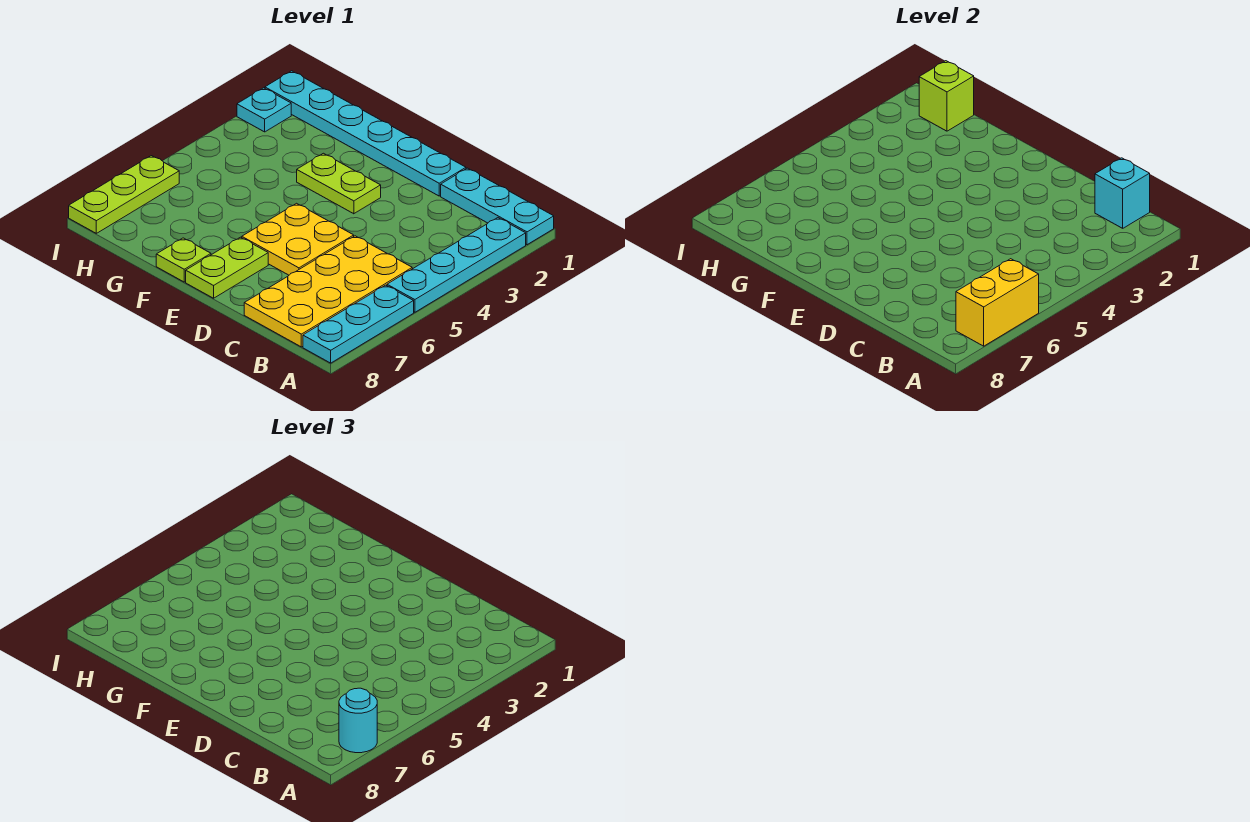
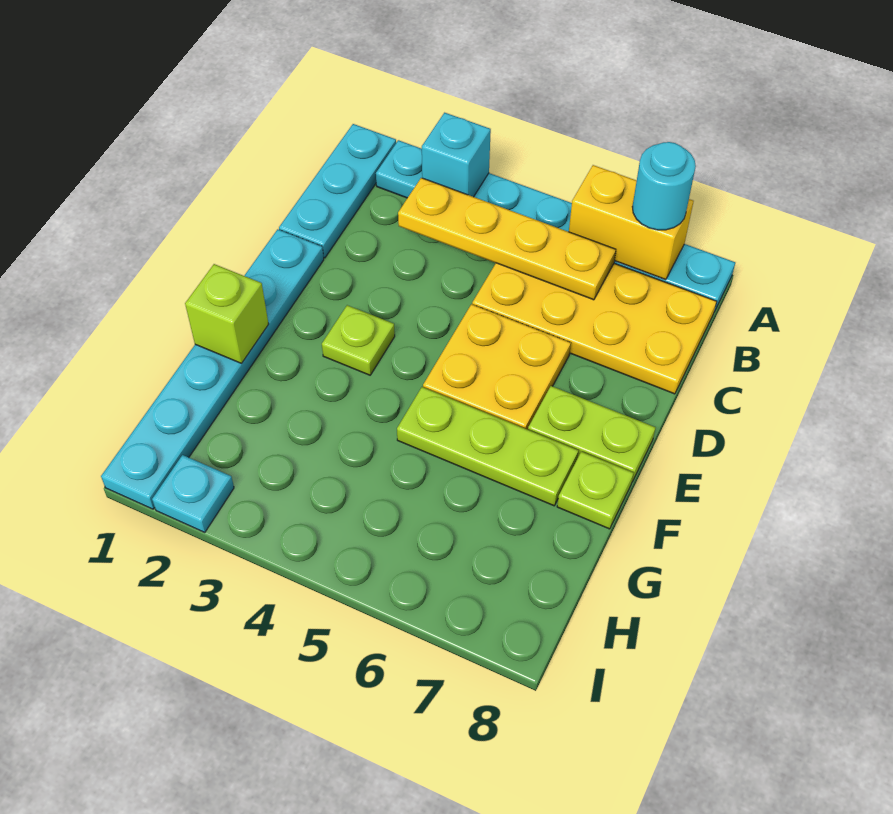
cyan 1x1 brick [1095,158,1150,228] -> cyan 1x1 brick moved to [422,113,491,197]
none -> yellow 1x4 plate [398,178,616,300]
lime 1x2 plate [297,153,381,214] -> lime 1x1 plate [322,305,395,375]
lime 1x1 brick [919,61,974,131] -> lime 1x1 brick moved to [185,264,269,363]
lime 1x3 plate [69,156,179,233] -> lime 1x3 plate moved to [397,387,578,506]

